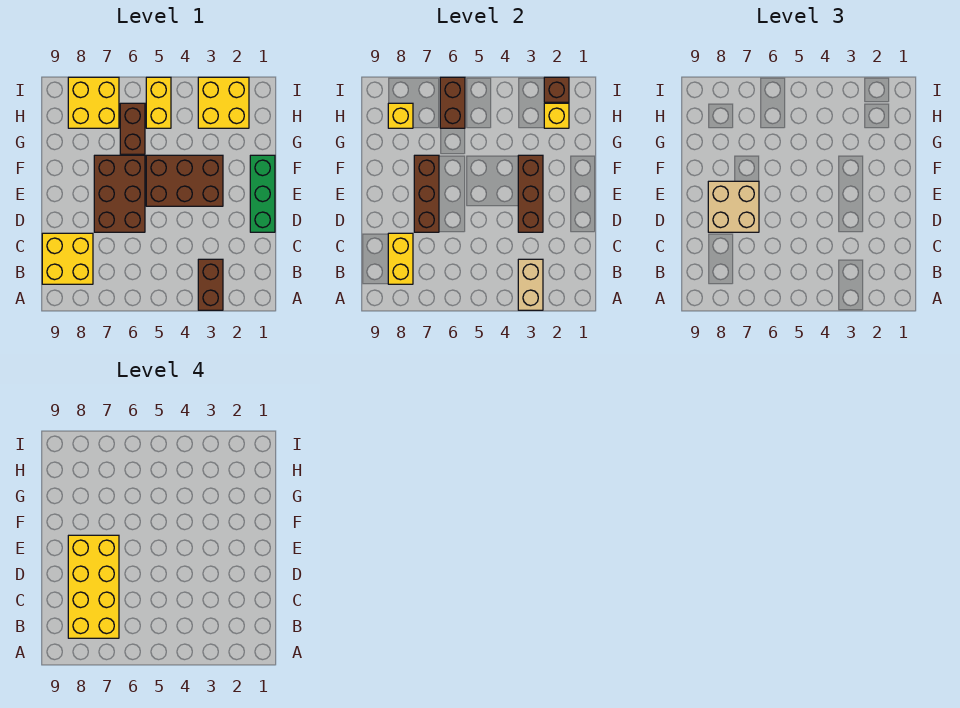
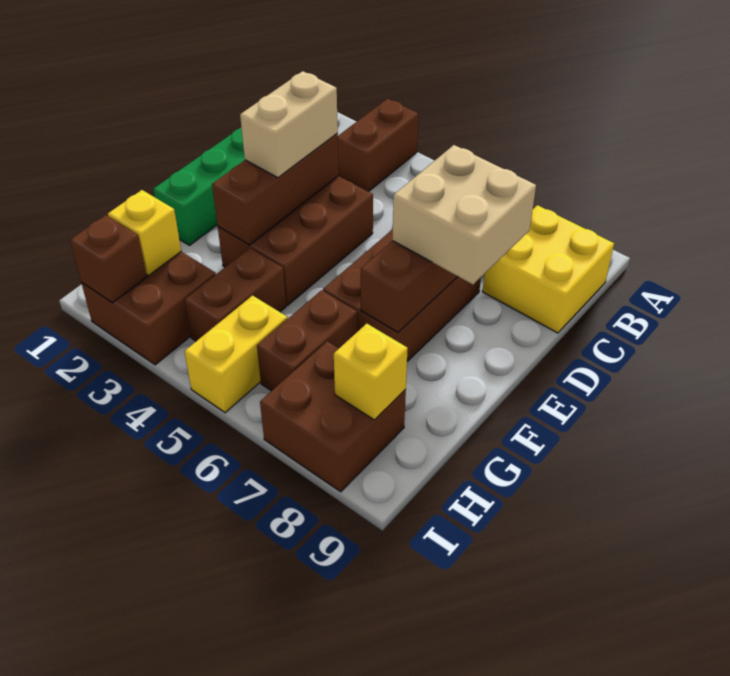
tan 1x2 brick [518,259,543,310] -> tan 1x2 brick moved to [240,71,338,178]
yellow 2x4 brick [68,535,119,638] -> none
yellow 1x2 brick [388,233,413,284] -> none
brown 2x3 brick [146,155,223,206] -> brown 2x3 brick turned to [218,176,373,305]
yellow 2x2 brick [198,77,249,128] -> brown 2x2 brick [82,252,216,365]
brown 1x2 brick [440,77,465,128] -> brown 1x2 brick moved to [185,248,286,341]
yellow 2x2 brick [68,77,119,128] -> brown 2x2 brick [260,341,406,492]

